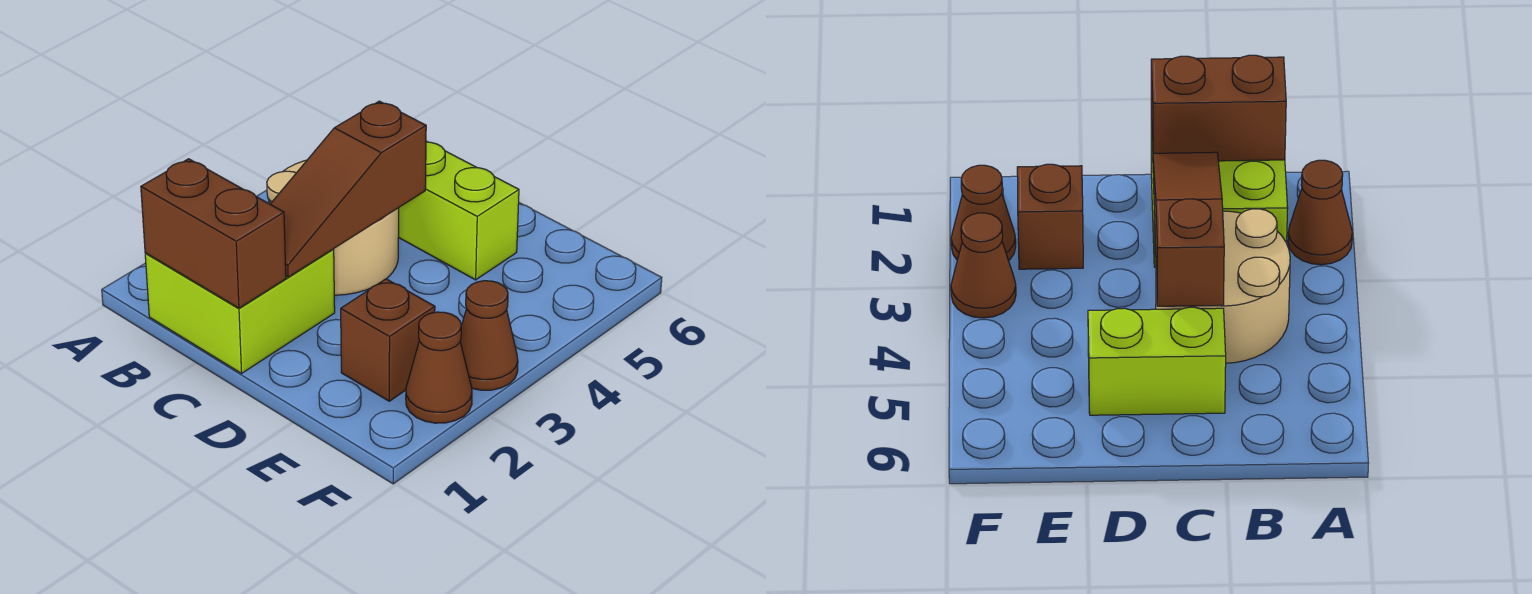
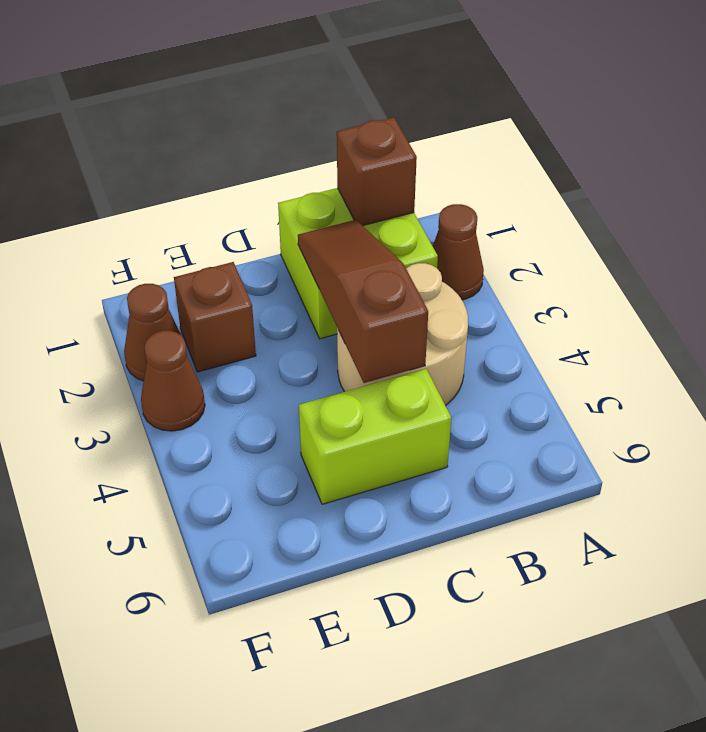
brown 1x2 brick [141,159,286,308] -> brown 1x1 brick [337,118,417,226]

